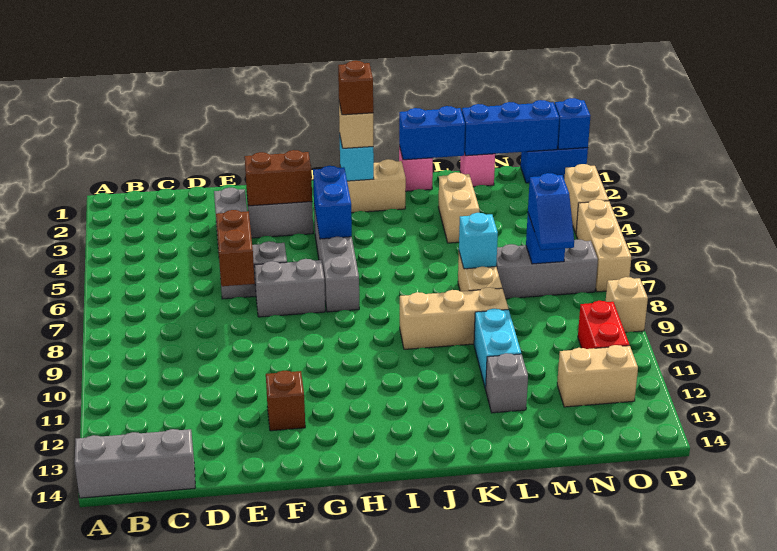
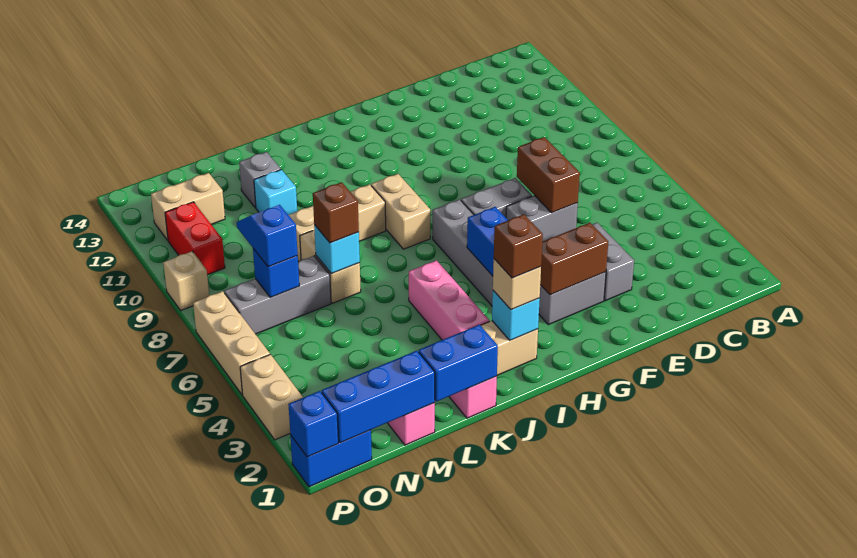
grey 1x3 brick [75,429,195,498] -> none
brown 1x1 brick [266,371,305,431] -> brown 1x1 brick moved to [313,182,359,243]
none -> pink 1x3 brick [409,260,490,340]
tan 1x2 brick [438,172,479,243] -> tan 1x2 brick moved to [371,174,430,249]
cyan 1x2 brick [474,309,521,389] -> cyan 1x1 brick [254,170,297,215]

